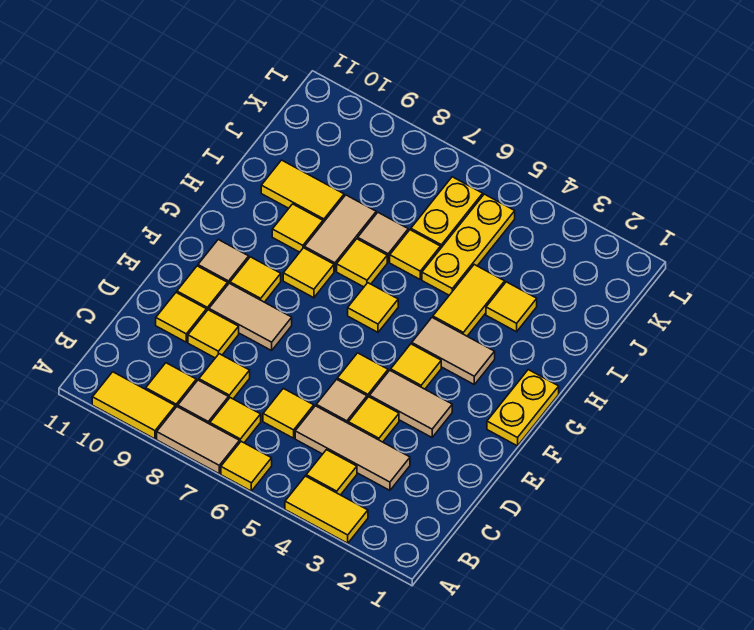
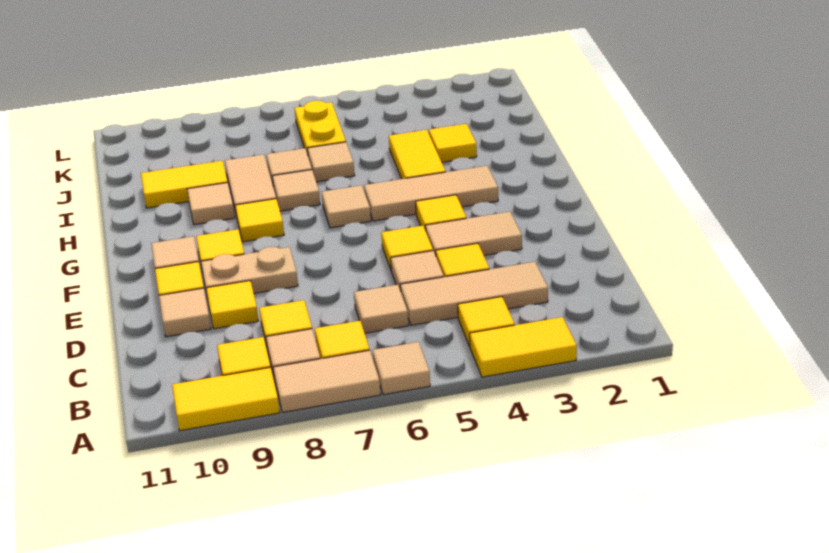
yellow 1x1 tile [221,441,272,491] -> tan 1x1 tile [372,342,430,395]
yellow 1x1 tile [263,388,314,438] -> tan 1x1 tile [354,285,409,333]
yellow 1x1 tile [156,293,206,342] -> tan 1x1 tile [159,288,211,337]
tan 1x2 tile [209,283,292,351] -> tan 1x2 plate [201,247,298,293]
yellow 1x2 plate [487,370,559,446] -> none
tan 1x2 tile [412,318,495,384] -> tan 1x3 tile [364,166,498,221]
yellow 1x1 tile [348,283,398,332] -> tan 1x1 tile [322,185,371,228]
yellow 1x1 tile [337,239,387,287] -> tan 1x1 tile [272,170,320,211]
yellow 1x1 tile [272,204,323,252] -> tan 1x1 tile [187,183,235,225]
yellow 1x3 plate [422,194,515,295] -> none
yellow 1x1 tile [390,230,440,279] -> tan 1x1 tile [307,142,355,182]

